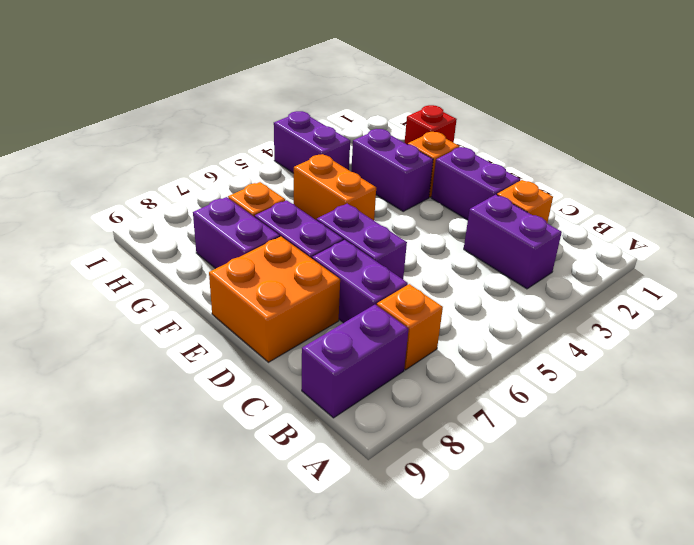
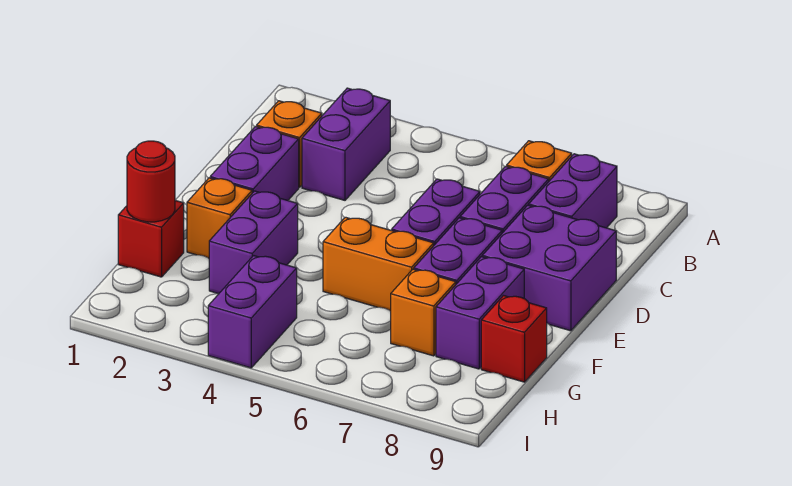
purple 1x2 brick [302,305,409,418] -> purple 1x2 brick turned to [529,154,617,228]
orange 2x2 brick [209,237,340,362] -> purple 2x2 brick [482,205,616,331]
orange 1x2 brick [294,154,376,220] -> orange 1x2 brick turned to [323,217,434,311]
none -> red 1x1 round brick [127,141,175,222]
none -> red 1x1 brick [481,296,547,382]

